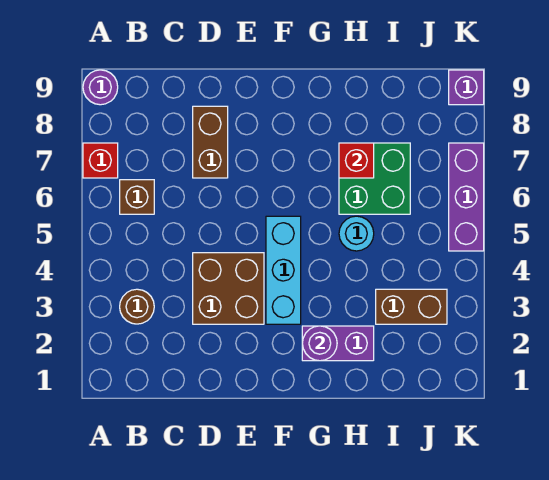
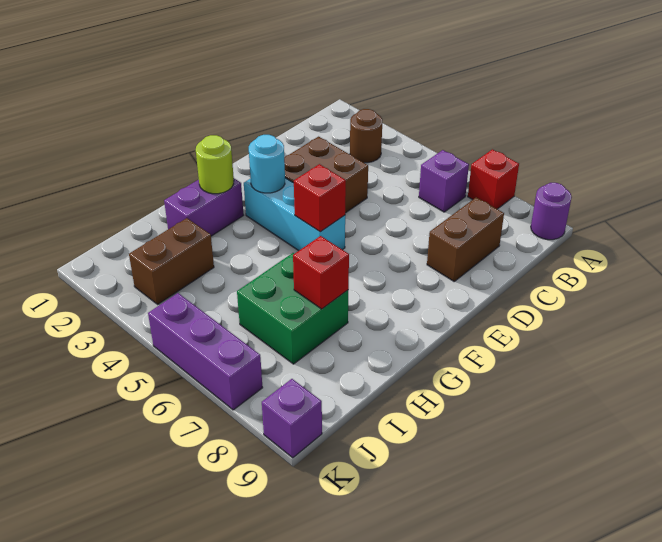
brown 1x1 brick [120,180,154,214] -> purple 1x1 brick [419,150,469,212]
brown 1x2 brick [193,106,228,178] -> brown 1x2 brick turned to [427,198,504,281]
none -> red 1x1 brick [294,164,346,232]
purple 1x1 round brick [302,326,337,361] -> lime 1x1 round brick [196,135,234,194]
cyan 1x1 round brick [339,216,374,251] -> cyan 1x1 round brick moved to [249,135,285,193]

